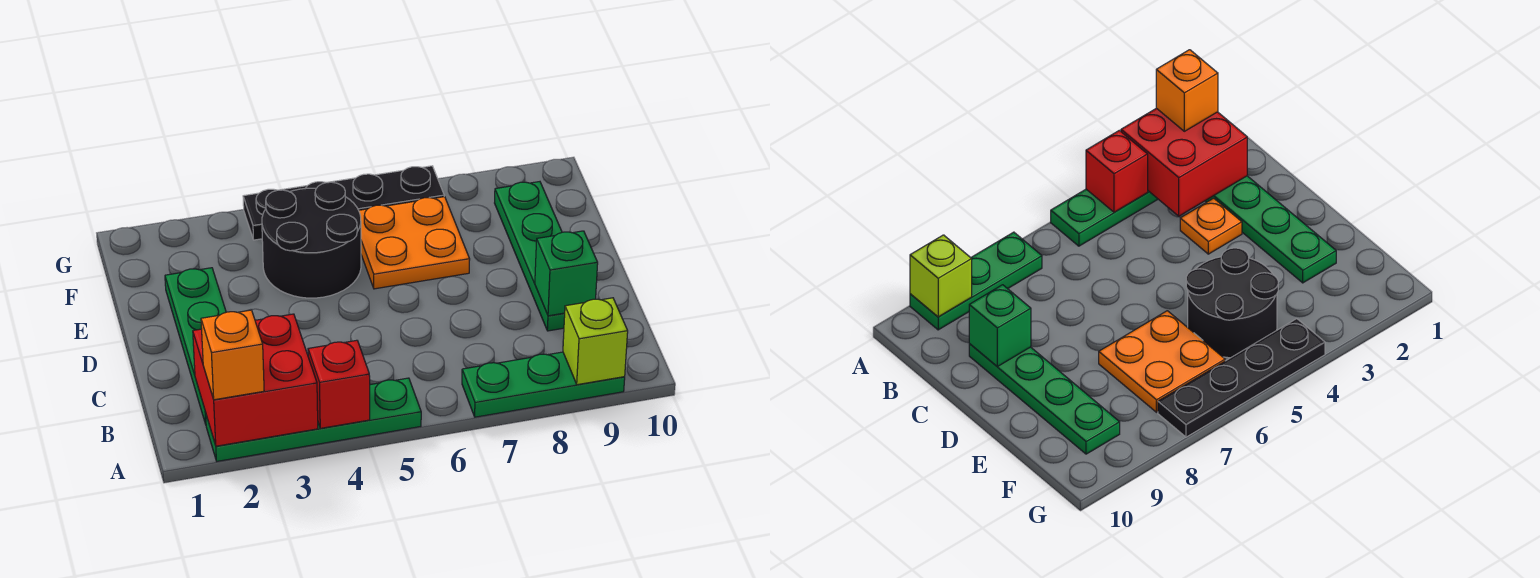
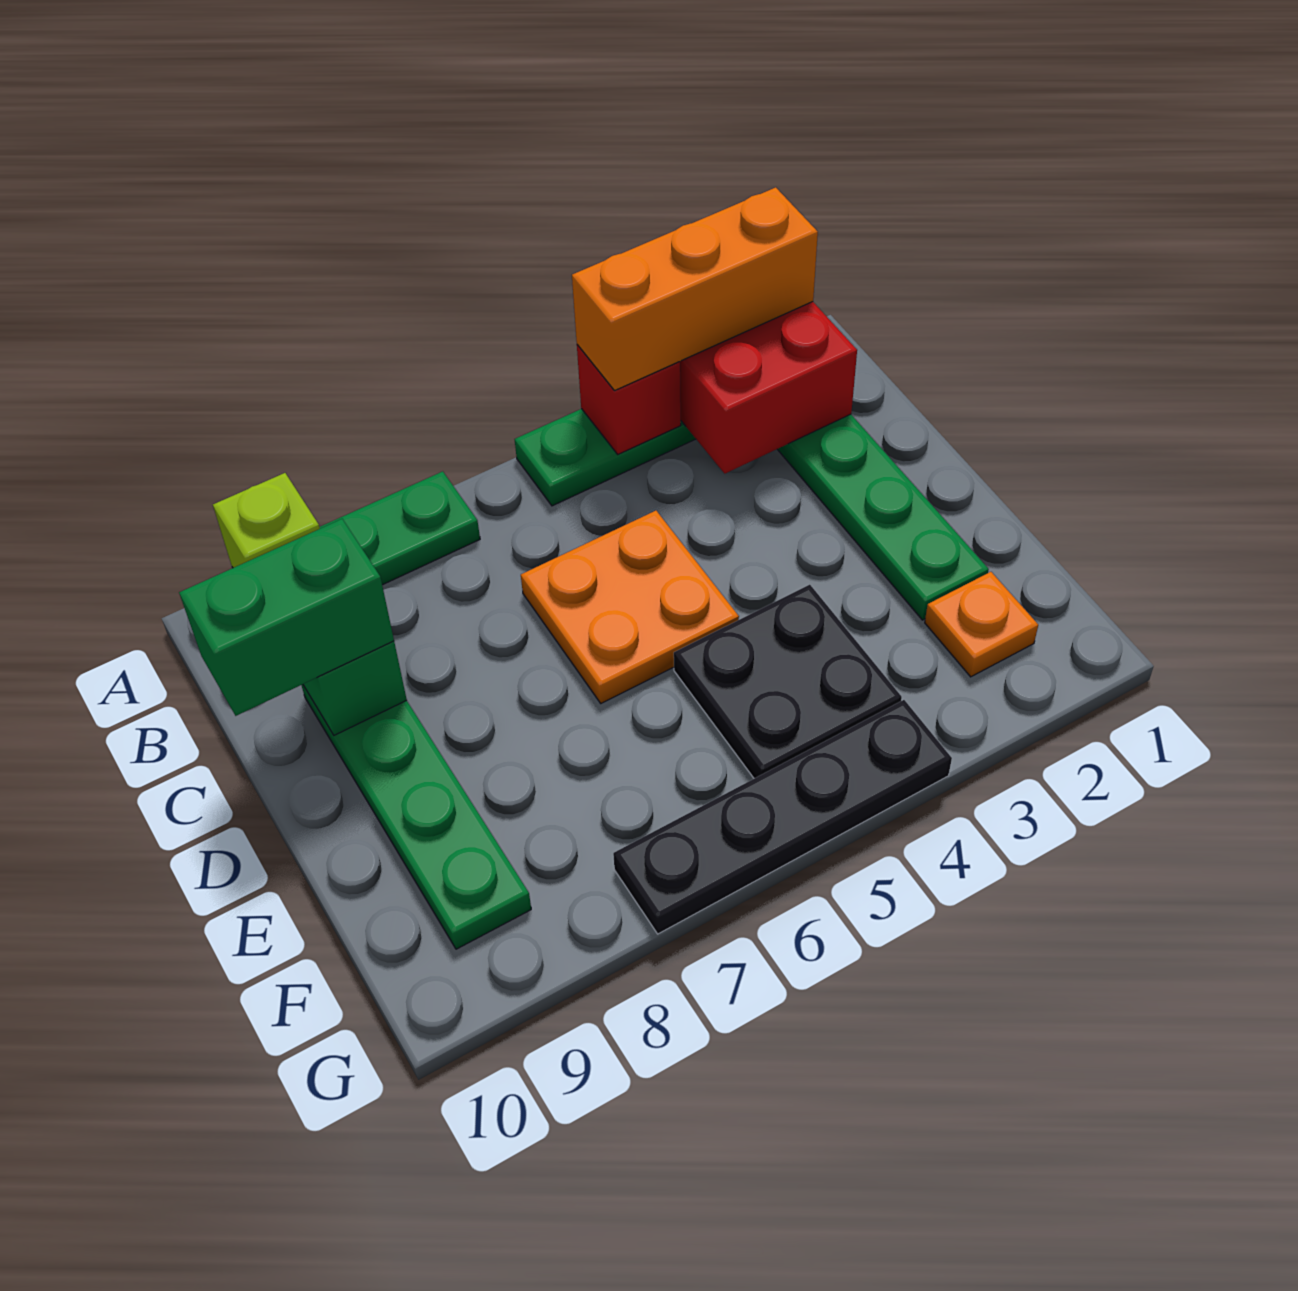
orange 1x1 brick [201,310,264,400] -> orange 1x3 brick [572,187,818,391]
orange 1x1 plate [1180,198,1242,254] -> orange 1x1 plate moved to [925,572,1038,677]
none -> green 1x2 brick [179,519,394,716]
black 2x2 round brick [262,182,361,298] -> black 2x2 plate [674,585,902,778]
orange 2x2 plate [359,197,470,289] -> orange 2x2 plate moved to [521,511,739,703]

